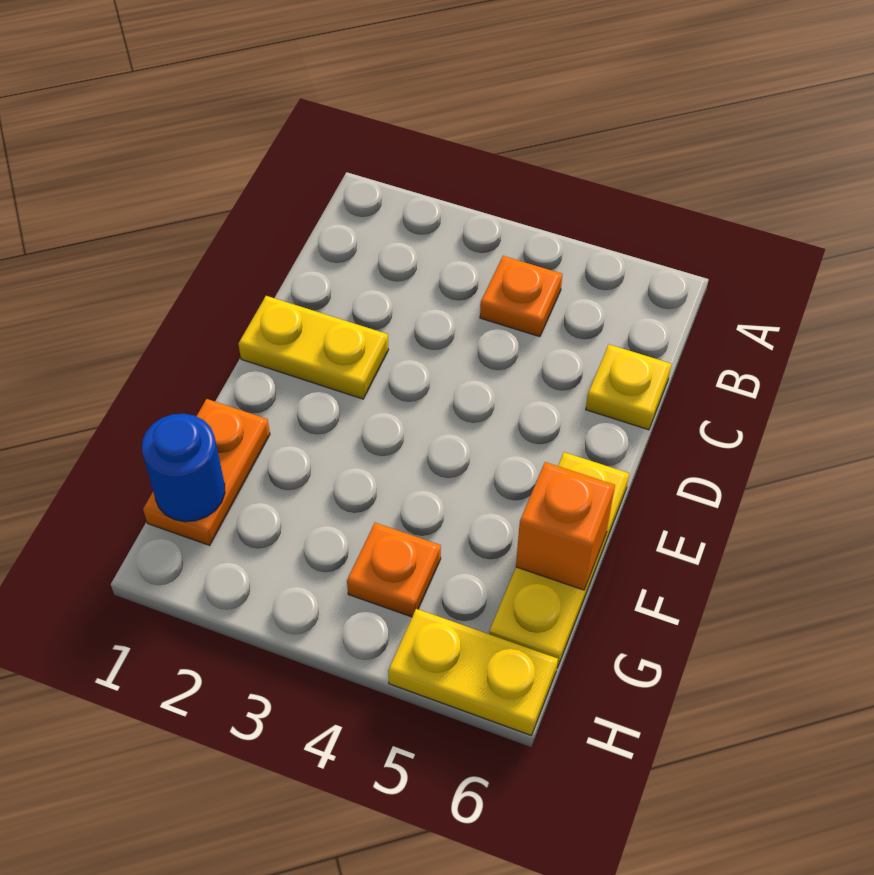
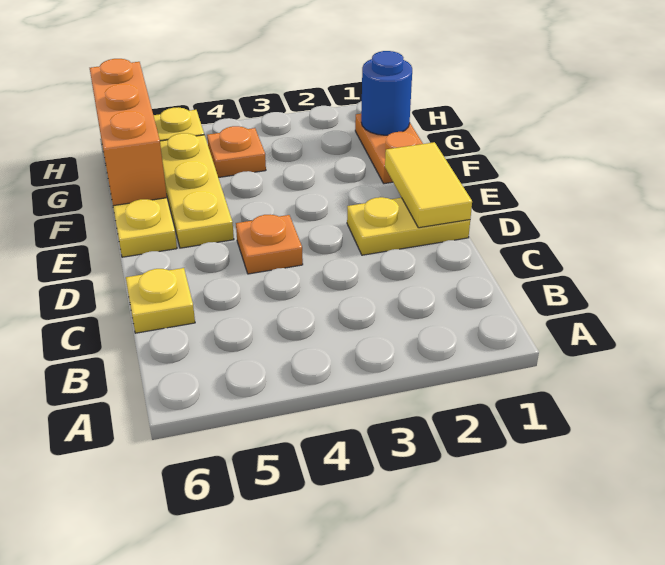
orange 1x1 plate [480,256,562,337] -> orange 1x1 plate moved to [236,214,303,274]
none -> yellow 1x2 tile [385,142,472,228]
none -> yellow 1x3 plate [160,133,234,248]
orange 1x1 brick [516,462,615,590] -> orange 1x3 brick [90,59,167,206]

